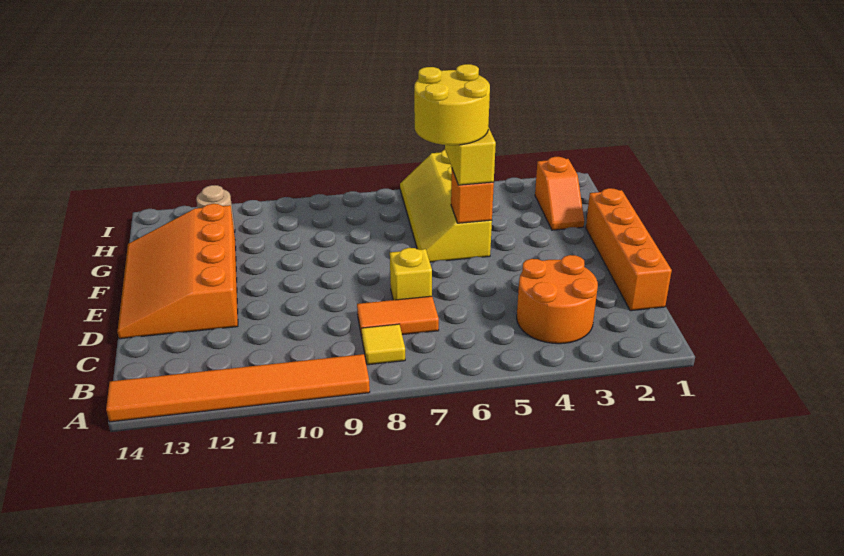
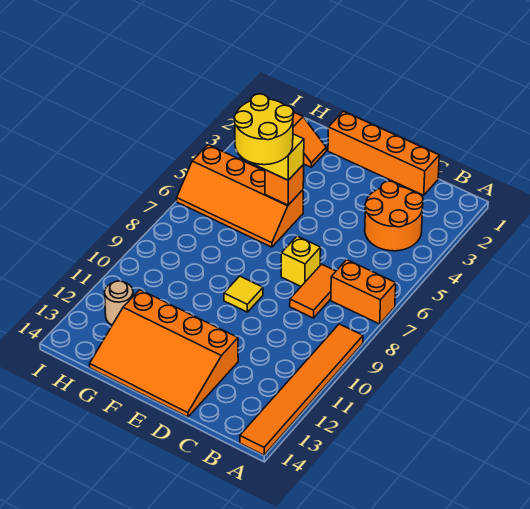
none -> orange 1x2 brick [331,260,396,324]
yellow 1x1 tile [362,324,405,365] -> yellow 1x1 tile moved to [224,276,263,312]
yellow 2x4 slope [400,149,492,262] -> orange 2x4 slope [177,145,303,247]

